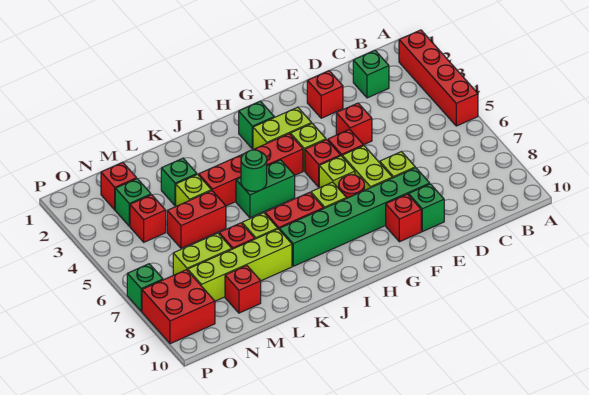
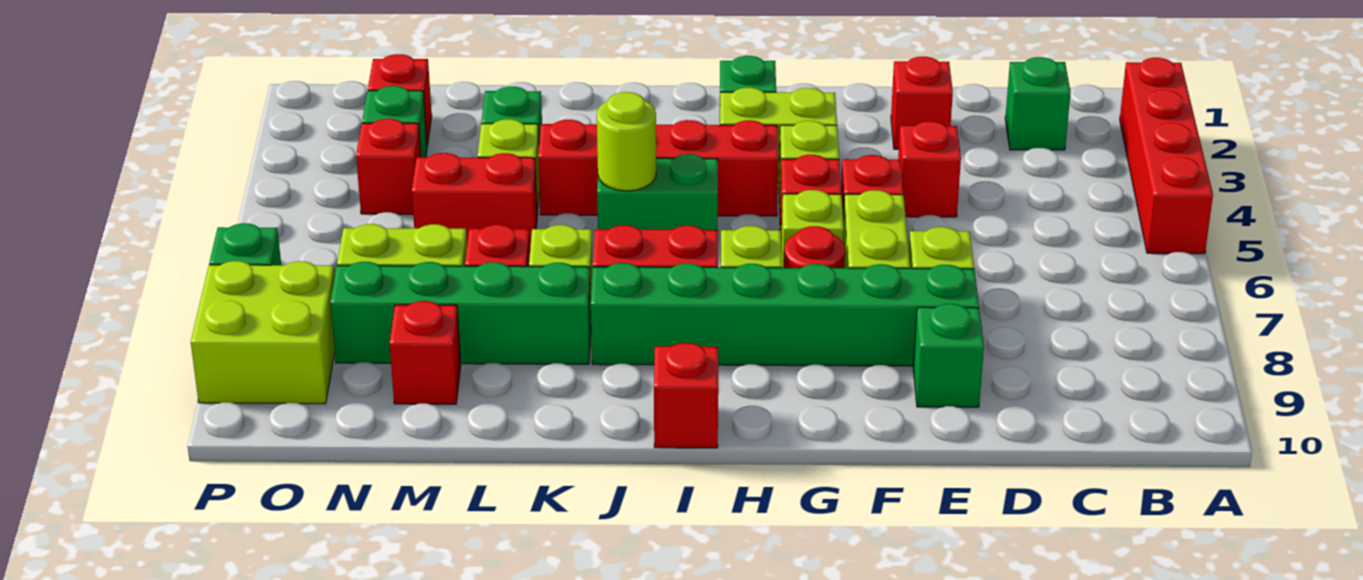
red 1x1 brick [386,194,421,242] -> red 1x1 brick moved to [654,343,718,448]
green 1x1 round brick [241,150,267,191] -> lime 1x1 round brick [597,92,656,191]
lime 1x4 brick [188,229,292,301] -> green 1x4 brick [330,262,591,364]
red 2x2 brick [142,270,215,344] -> lime 2x2 brick [191,261,335,404]

